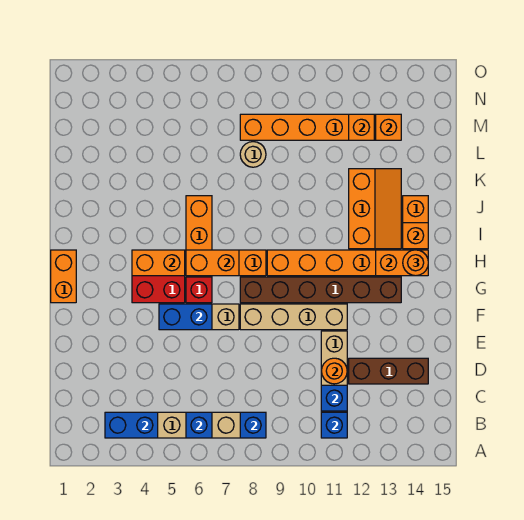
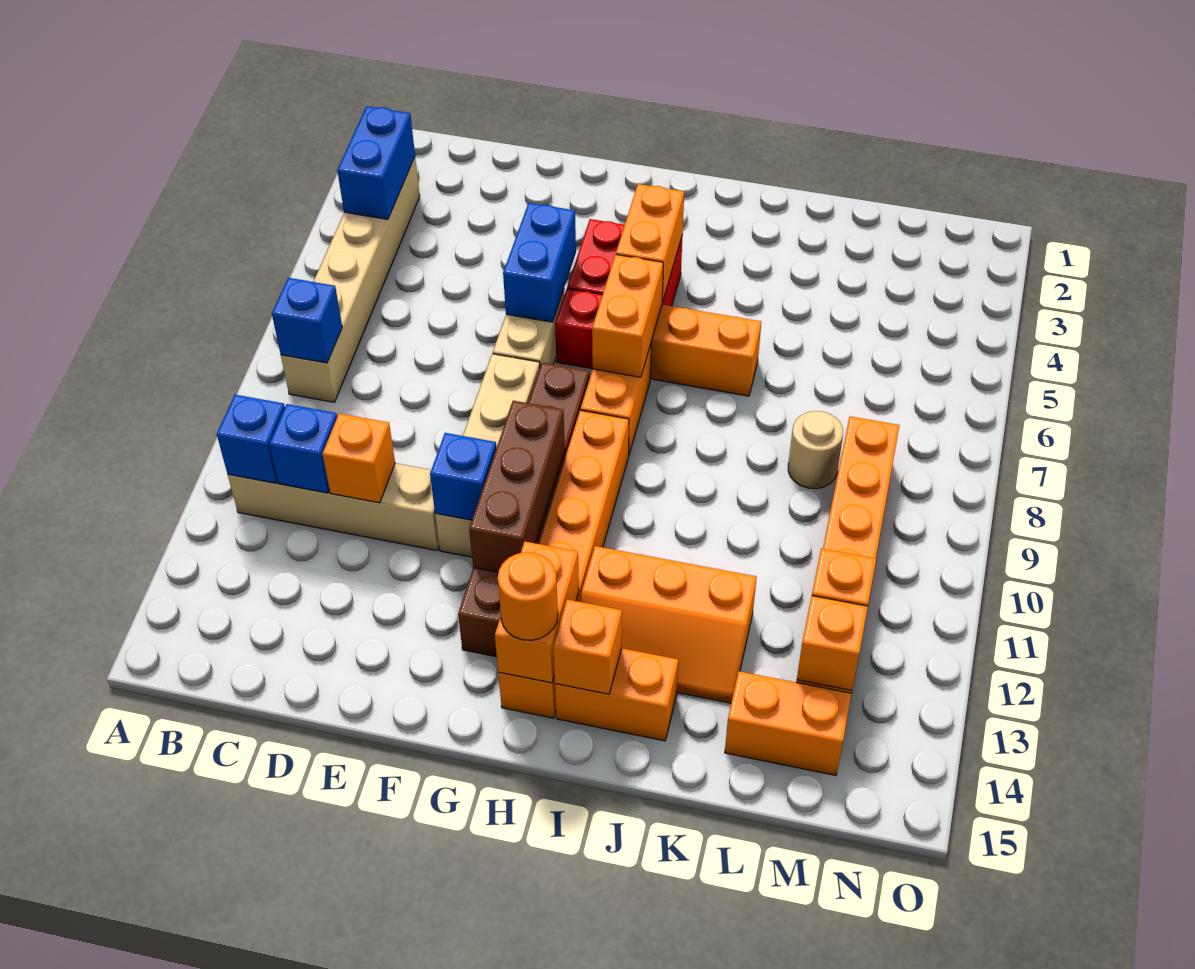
blue 1x1 brick [186,412,212,438] -> blue 1x1 brick moved to [430,433,496,520]
orange 1x1 round brick [321,358,347,384] -> orange 1x1 brick [323,414,395,503]
brown 1x3 brick [349,358,428,384] -> brown 1x3 brick moved to [469,401,565,572]
orange 1x2 brick [51,250,76,303] -> orange 1x2 brick moved to [725,671,852,775]

